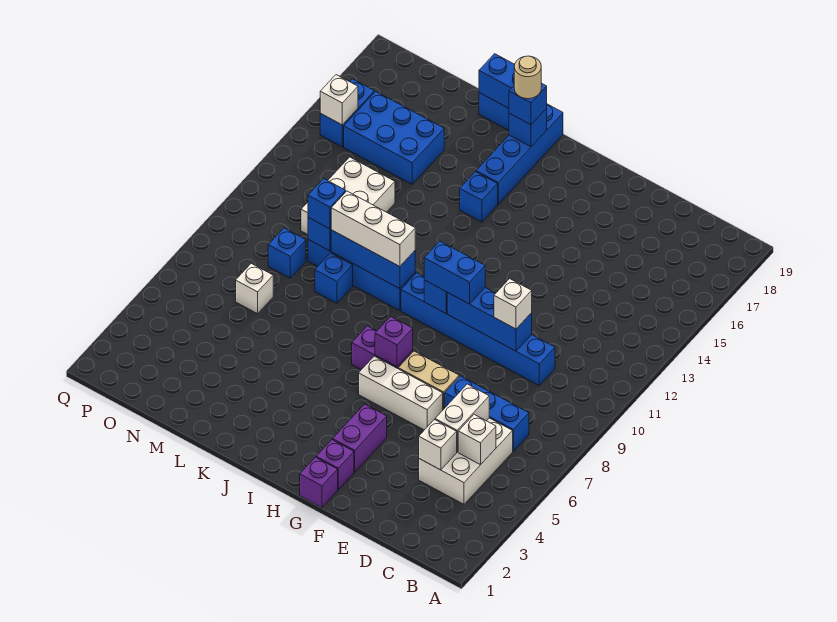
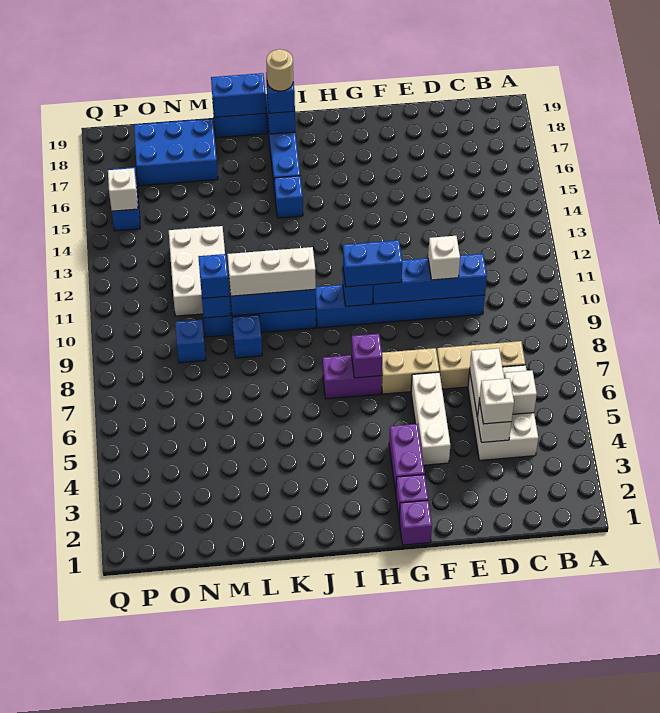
blue 1x3 brick [445,376,529,451] -> tan 1x3 brick [437,341,525,389]
blue 1x3 brick [447,288,532,351] -> blue 1x4 brick [373,254,487,304]
white 1x3 brick [359,356,443,430] -> white 1x3 brick turned to [411,372,450,465]
blue 2x3 brick [344,91,444,184] -> blue 2x3 brick moved to [134,119,218,186]
white 1x1 brick [236,263,273,314] -> white 1x1 brick moved to [479,378,514,424]

